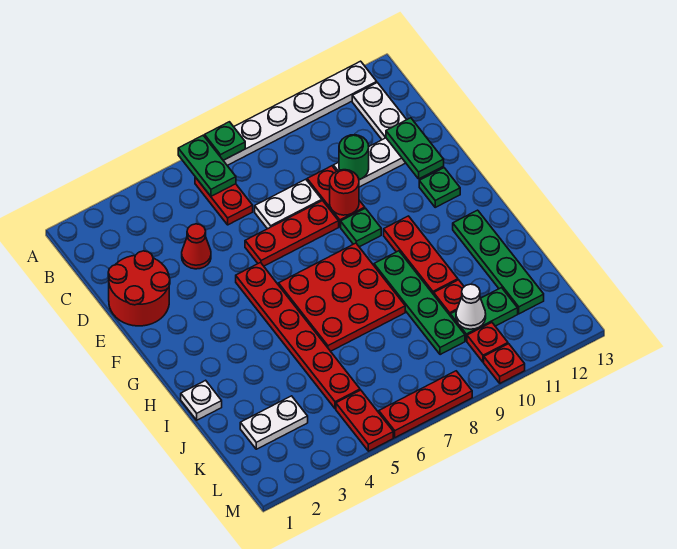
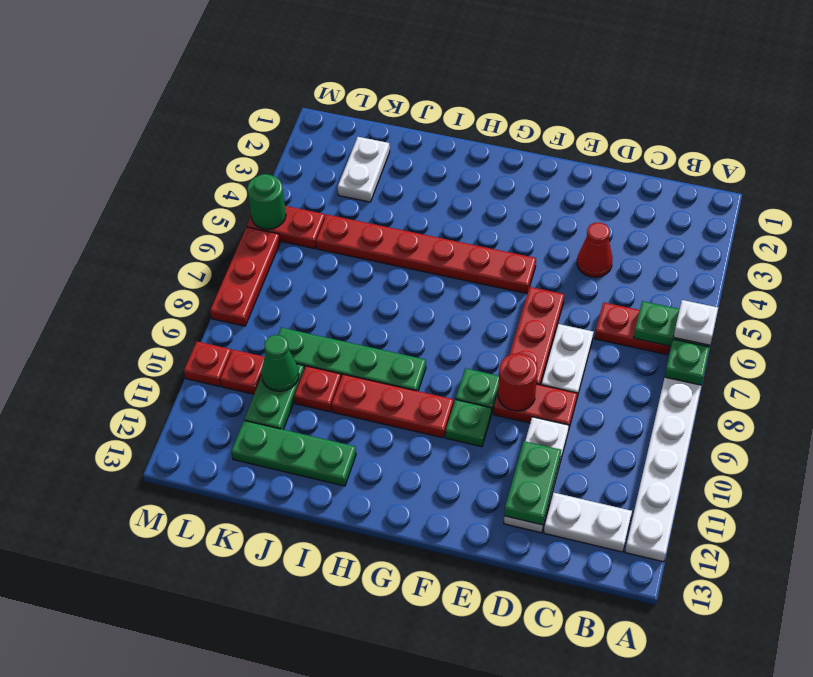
red 2x2 round brick [108,251,170,326] -> none
green 1x1 round brick [339,135,369,179] -> green 1x1 round brick moved to [247,174,286,229]
green 1x2 plate [386,118,444,179] -> green 1x2 plate turned to [504,441,561,525]
green 1x1 plate [419,168,460,207] -> green 1x1 plate moved to [446,400,492,447]
red 3x3 plate [279,243,405,351] -> none
green 1x4 plate [453,210,544,314] -> green 1x3 plate [231,420,356,486]
white 1x1 plate [181,380,222,420] -> white 1x1 plate moved to [674,300,718,345]
white 1x1 cone [456,284,486,329] -> green 1x1 cone [261,335,299,391]

